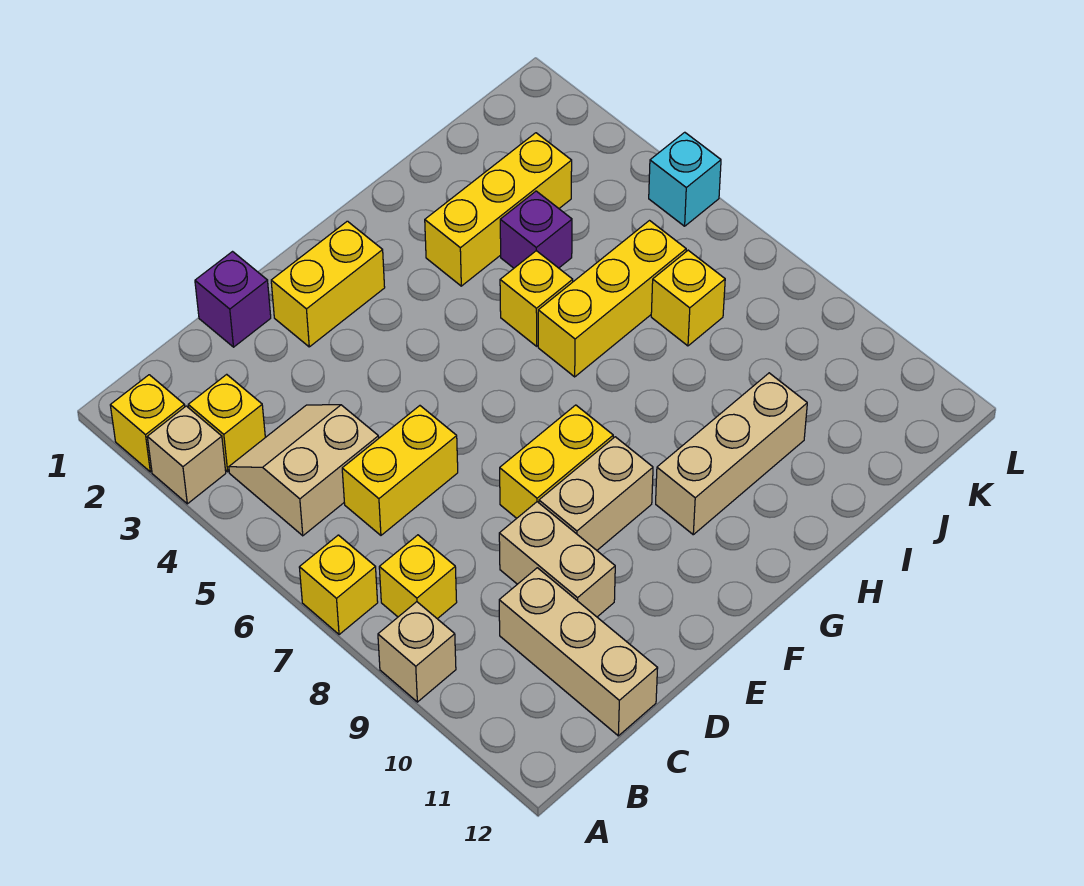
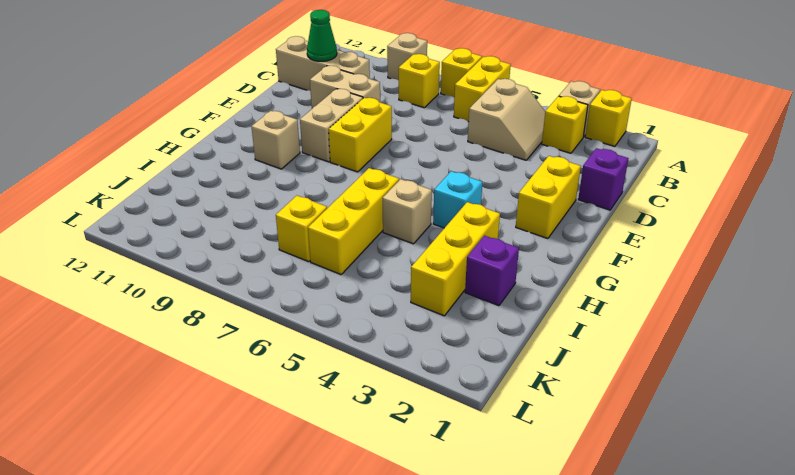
yellow 1x2 brick [342,406,458,535] -> yellow 1x2 brick moved to [454,56,511,122]
none -> green 1x1 cone [307,10,337,61]
tan 1x3 brick [656,373,807,535] -> tan 1x1 brick [251,111,300,169]
yellow 1x1 brick [500,251,573,346] -> tan 1x1 brick [383,179,432,244]
purple 1x1 brick [500,191,572,268] -> purple 1x1 brick moved to [465,236,519,306]
cyan 1x1 brick [649,132,721,226] -> cyan 1x1 brick moved to [433,171,482,228]

